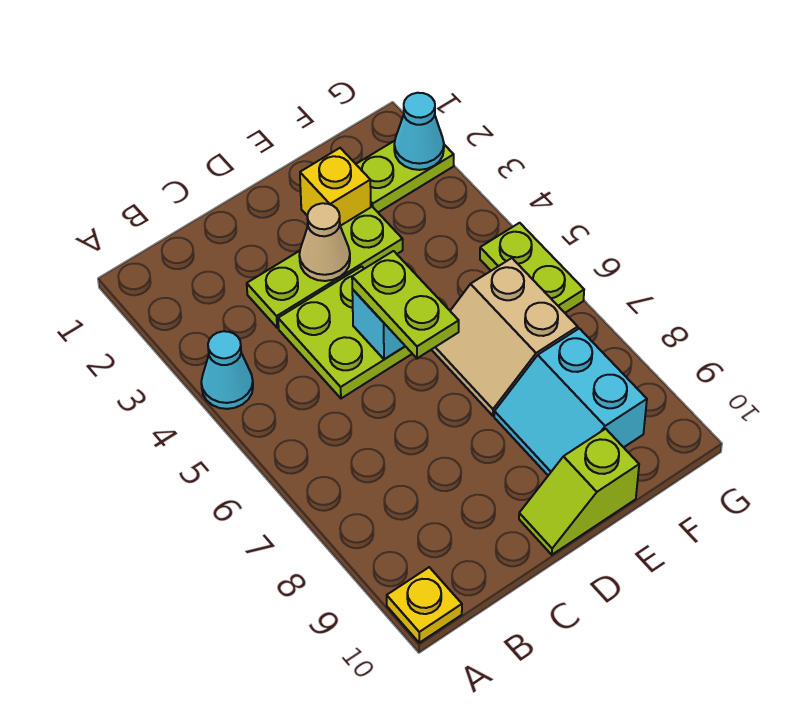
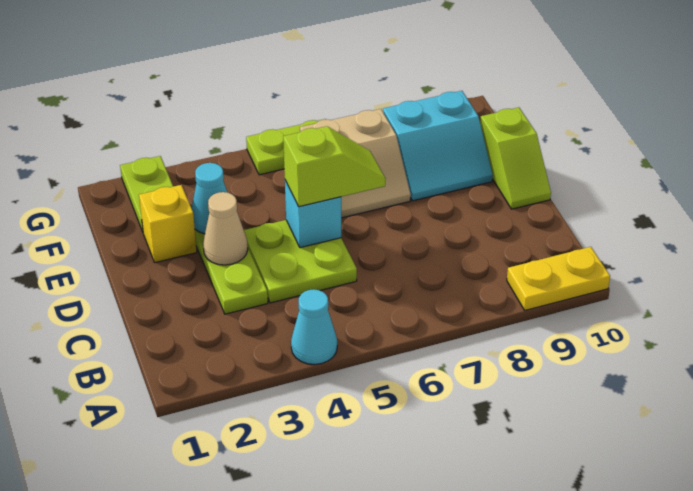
yellow 1x1 plate [387,567,462,643] -> yellow 1x2 plate [507,247,610,310]
lime 1x2 plate [352,251,459,358] -> lime 1x2 slope [283,126,386,207]
cyan 1x1 cone [394,93,444,170] -> cyan 1x1 cone moved to [192,163,227,234]

